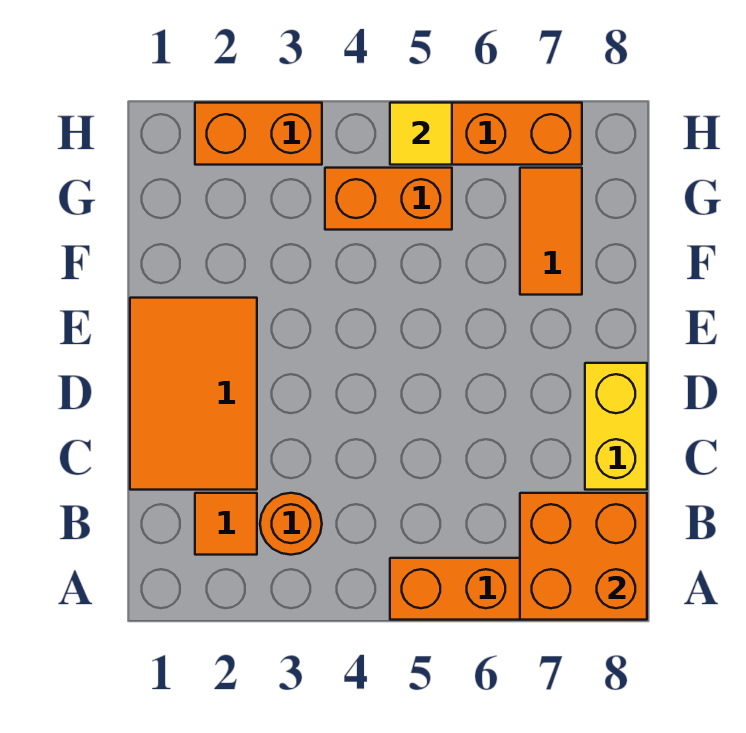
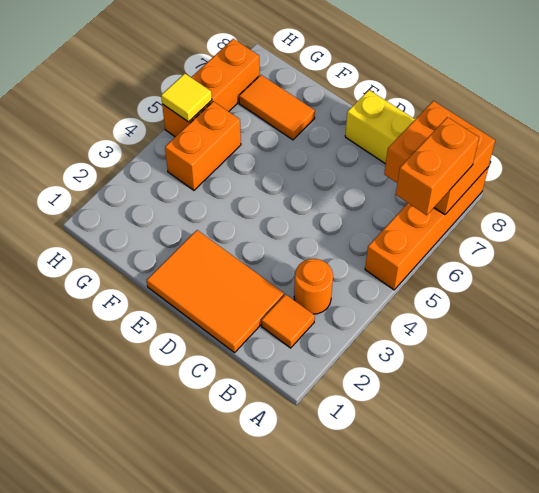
orange 1x2 brick [195,103,322,165] -> orange 1x2 brick moved to [396,117,479,215]

